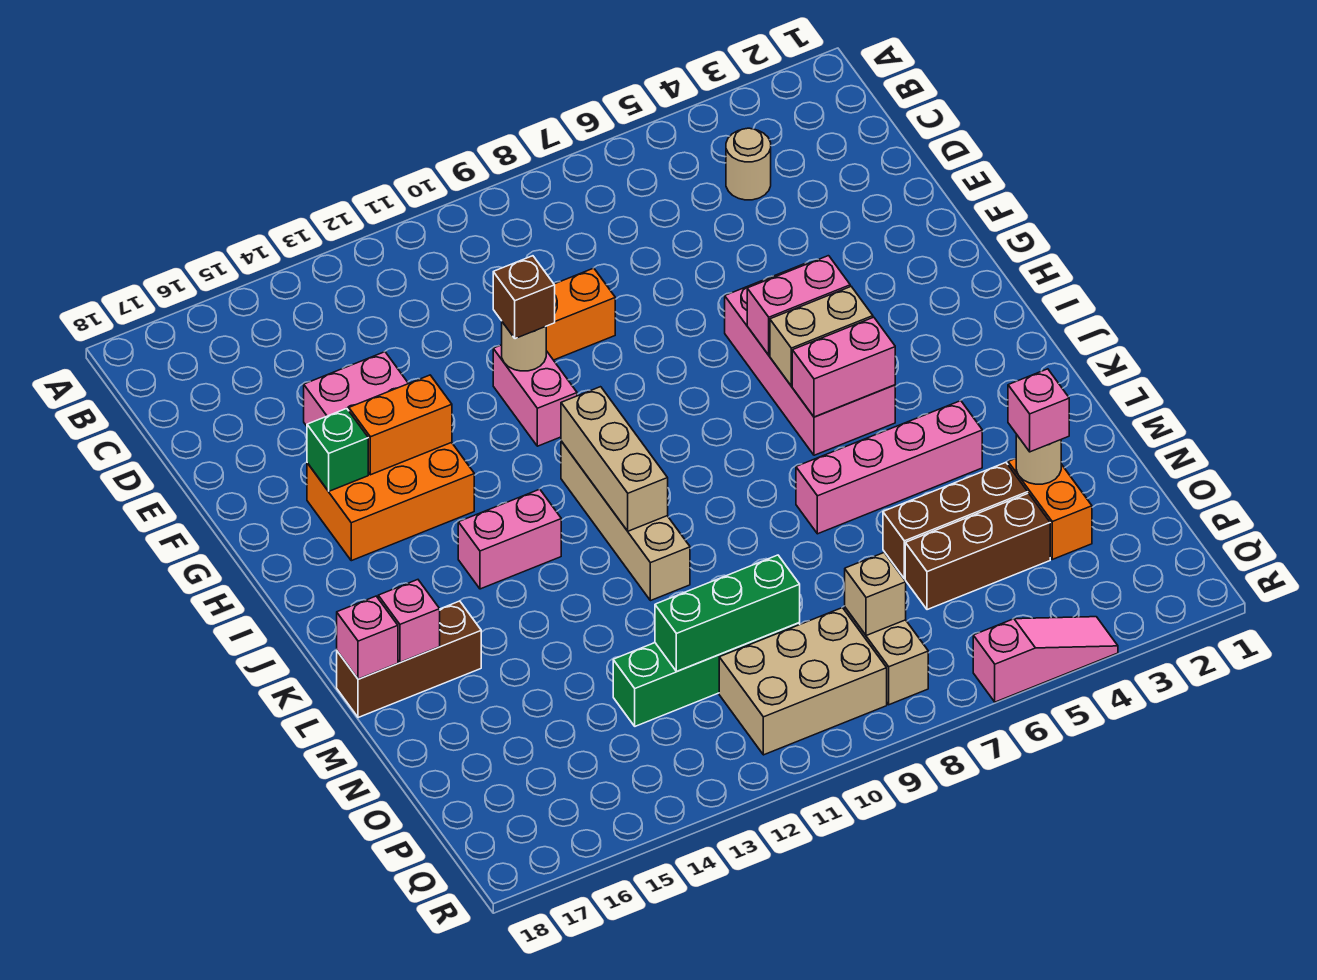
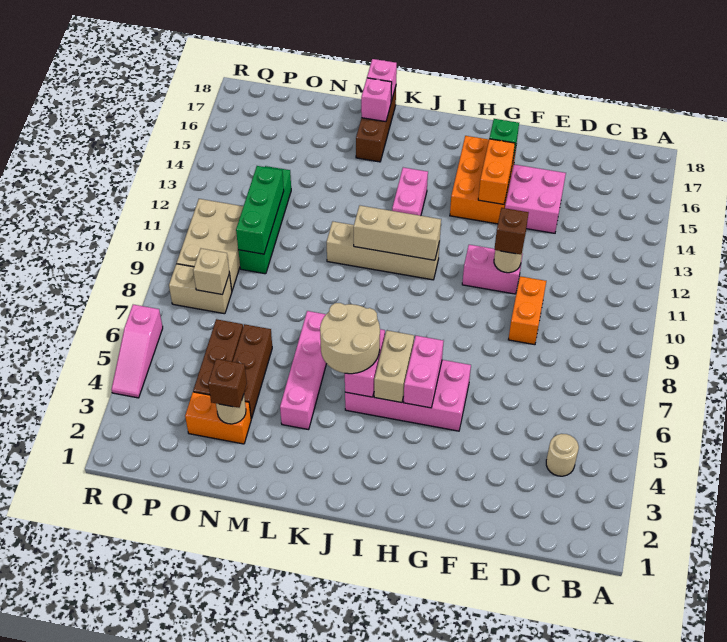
none -> tan 2x2 round brick [320,303,380,374]
pink 1x1 brick [1008,369,1069,452] -> brown 1x1 brick [208,359,247,408]

